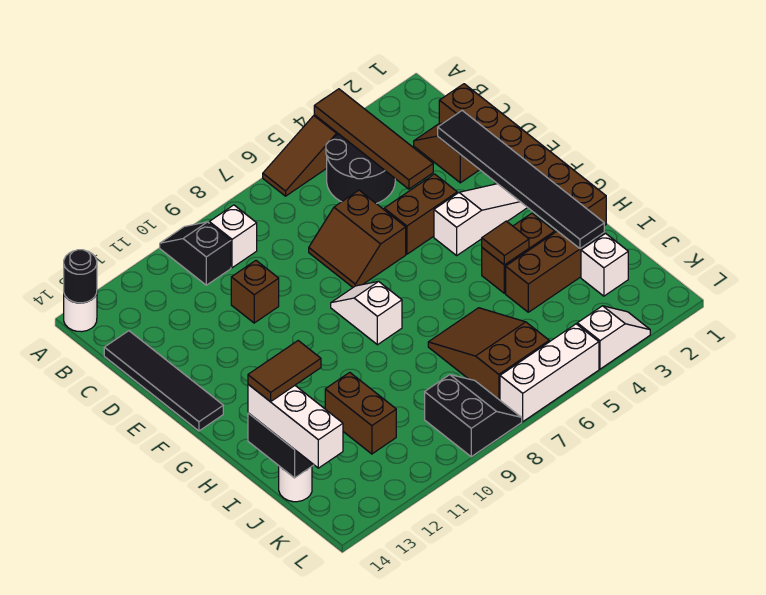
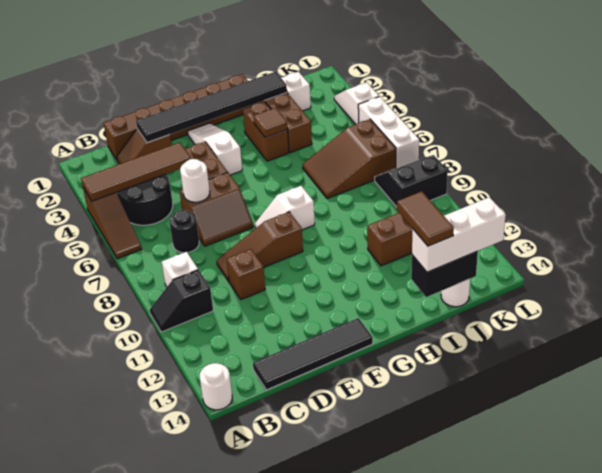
black 1x1 round brick [64,250,97,303] -> black 1x1 round brick moved to [169,210,199,253]
none -> white 1x1 round brick [180,159,210,202]
none -> brown 1x3 slope [217,212,303,281]

